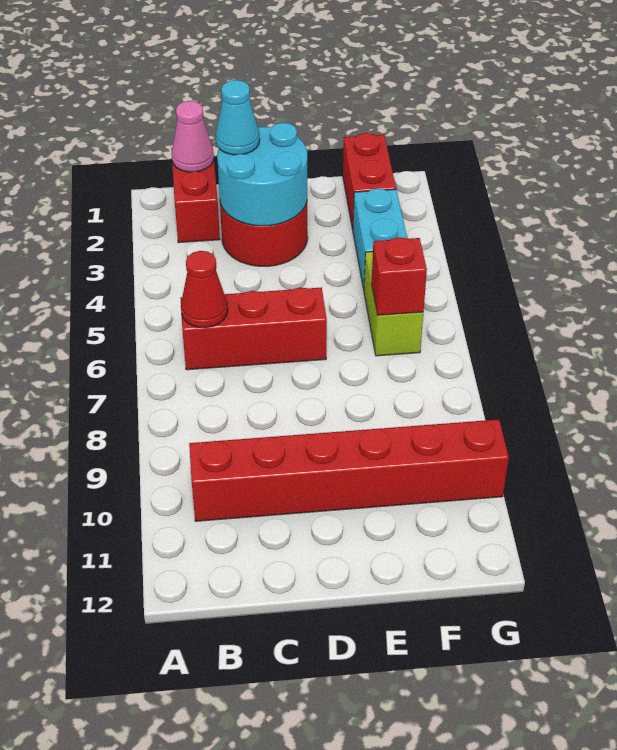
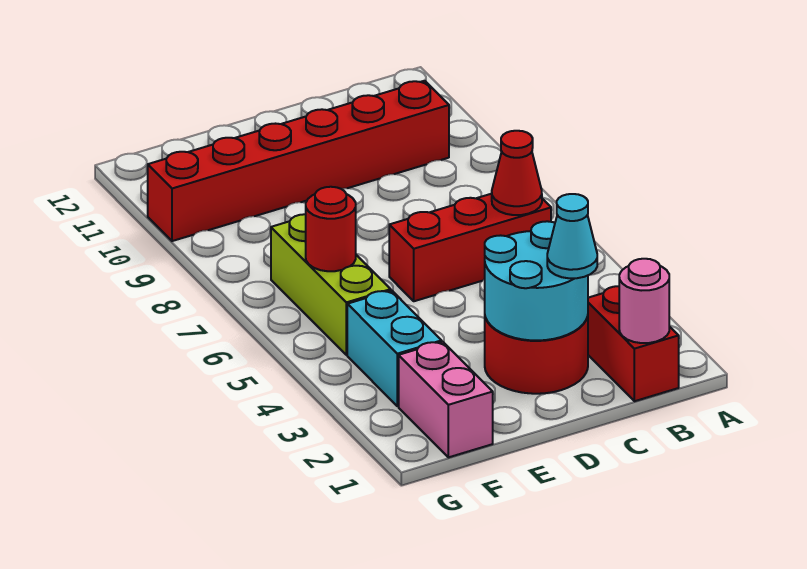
pink 1x1 cone [172,101,214,172] -> pink 1x1 round brick [619,259,669,343]
red 1x2 brick [343,133,396,229] -> pink 1x2 brick [399,342,493,457]
lime 1x2 brick [364,252,423,356] -> lime 1x3 brick [271,214,391,355]
red 1x1 brick [372,237,427,315] -> red 1x1 round brick [306,187,356,271]

